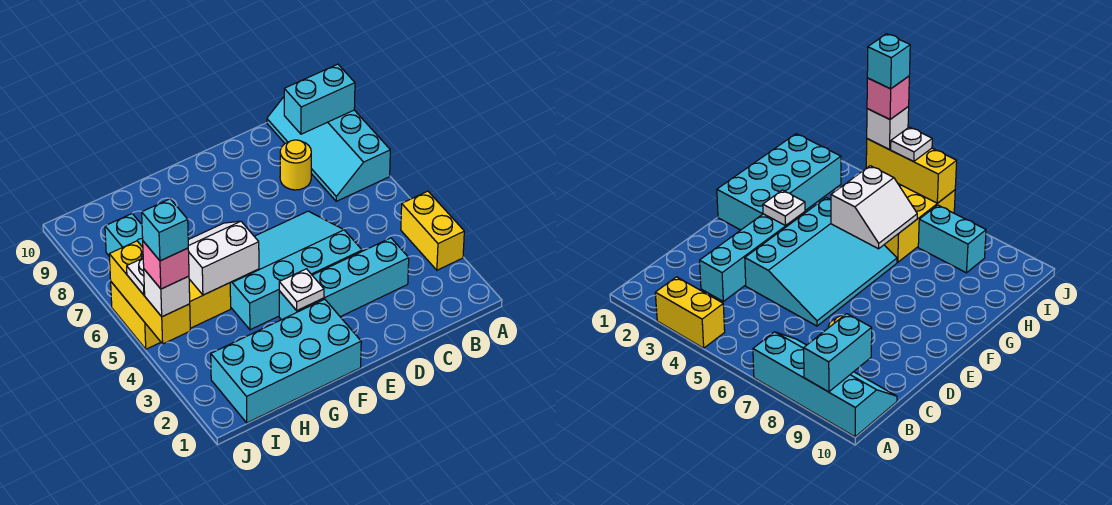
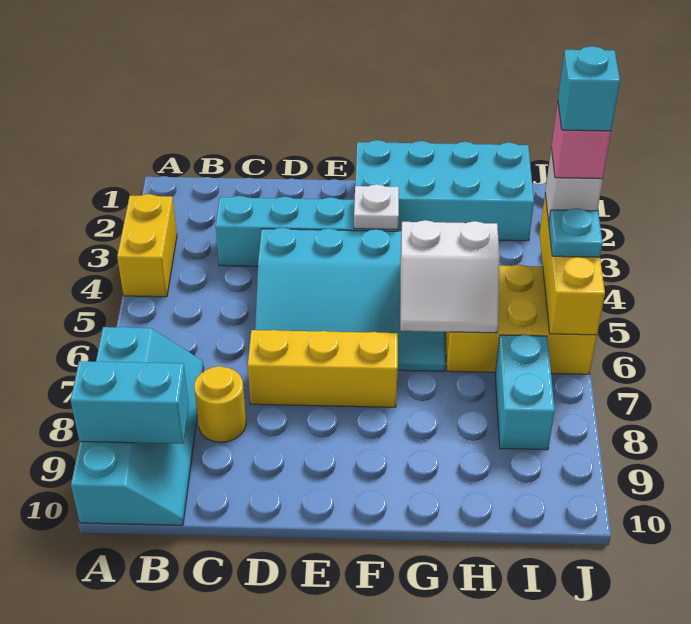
none -> yellow 1x3 brick [248,330,398,407]
white 1x1 plate [127,258,145,295] -> cyan 1x1 plate [549,208,603,257]

